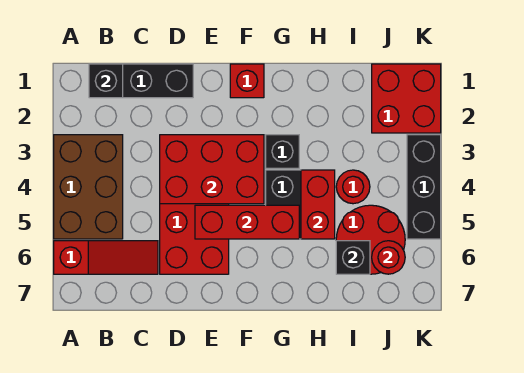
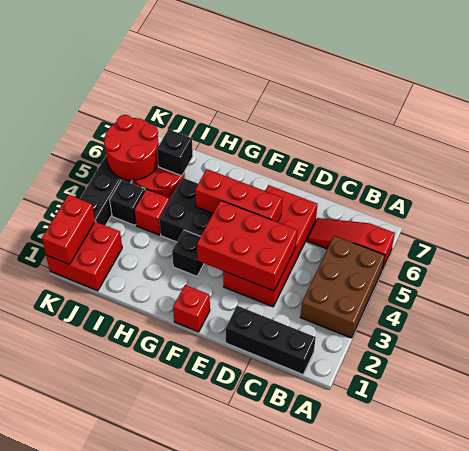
black 1x1 brick [89,64,123,98] -> black 1x1 brick moved to [110,180,145,225]
red 1x2 brick [301,170,335,239] -> red 1x2 brick moved to [42,195,95,264]
red 1x1 round brick [336,170,370,204] -> red 1x1 brick [134,189,170,235]
red 1x1 round brick [372,241,405,274] -> red 2x2 round brick [104,115,159,180]

